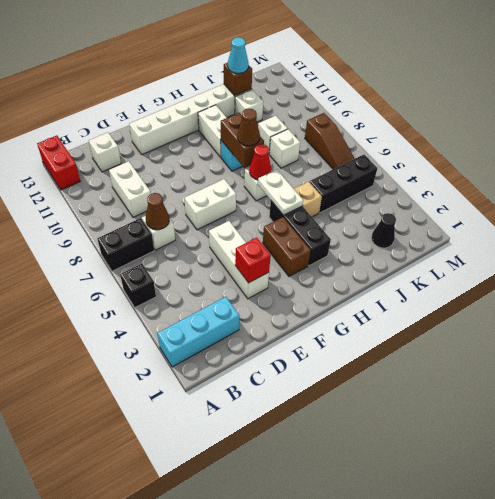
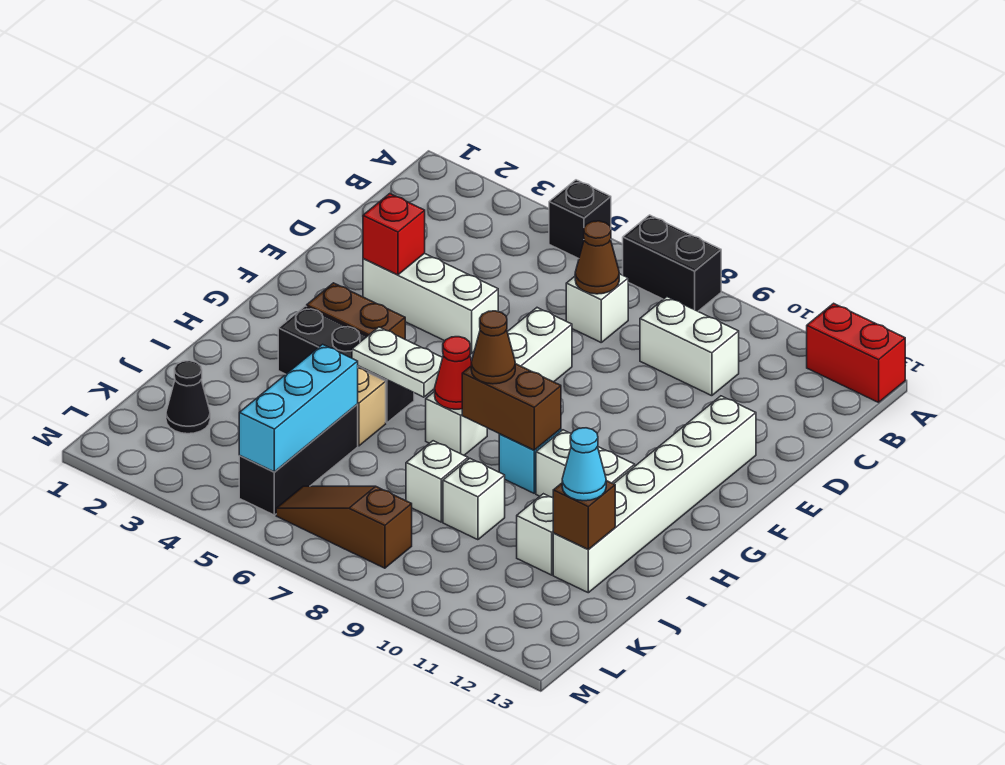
cyan 1x3 brick [158,297,239,367] -> cyan 1x3 brick moved to [239,344,358,472]
black 1x2 brick [97,218,154,271] -> black 1x2 brick turned to [623,215,721,311]
white 1x1 brick [89,133,121,172] -> none

